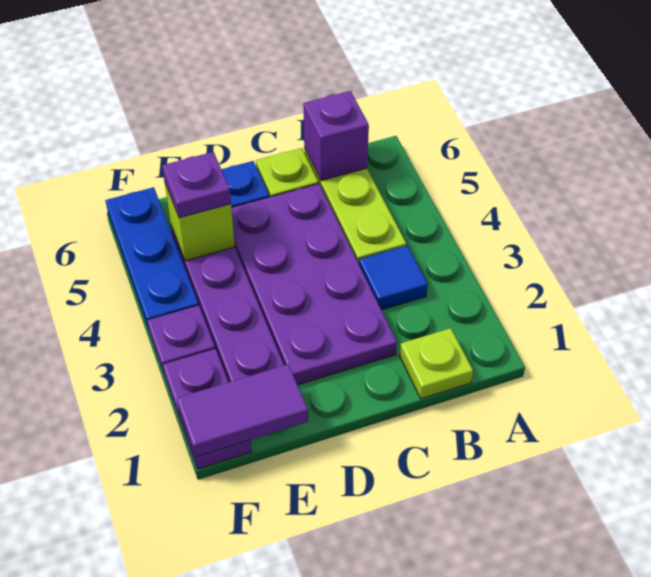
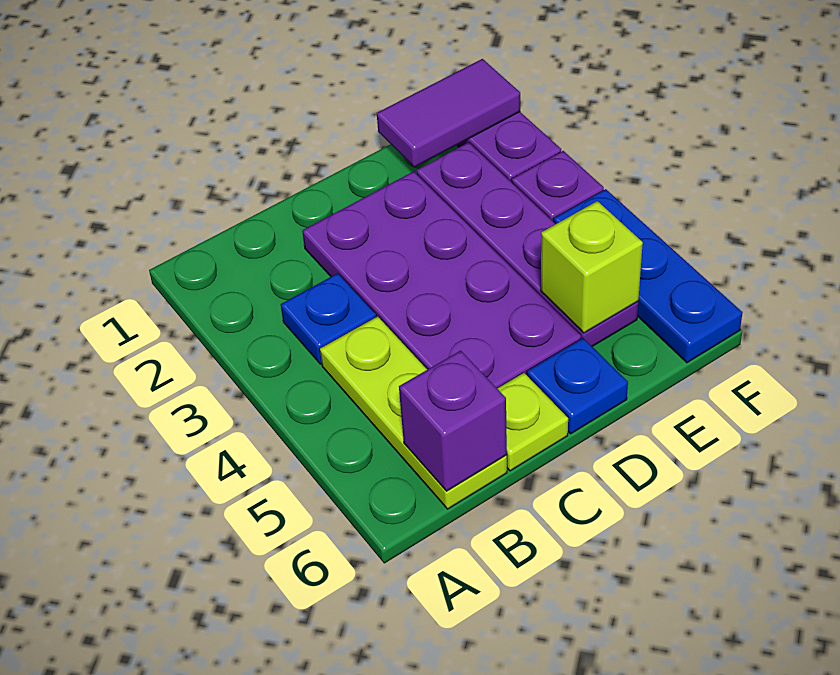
lime 1x1 plate [400,328,473,399] -> none
blue 1x1 tile [359,246,428,310] -> blue 1x1 plate [281,273,376,364]
purple 1x1 plate [162,152,231,218] -> none

